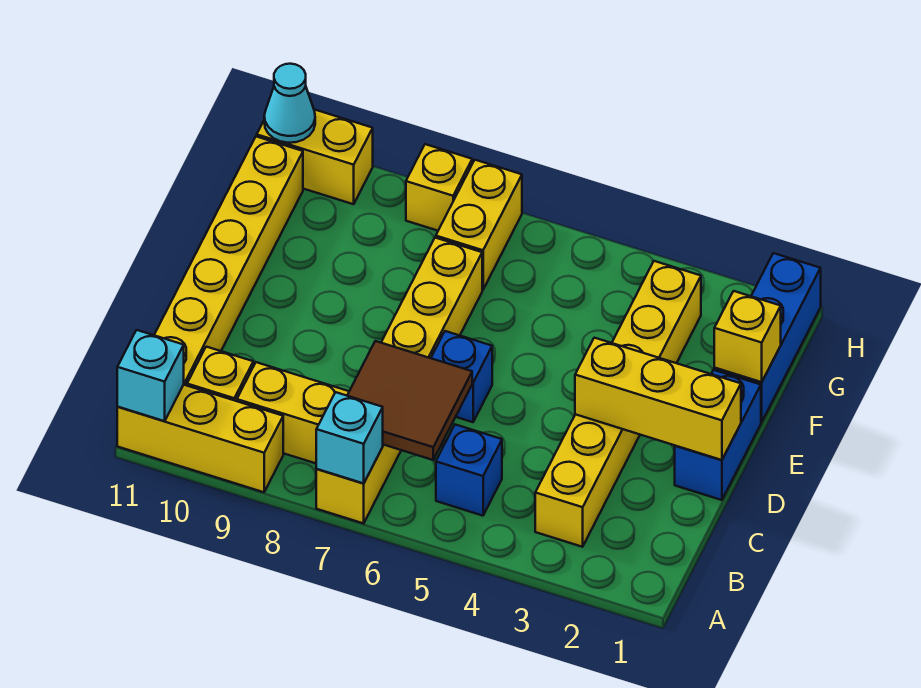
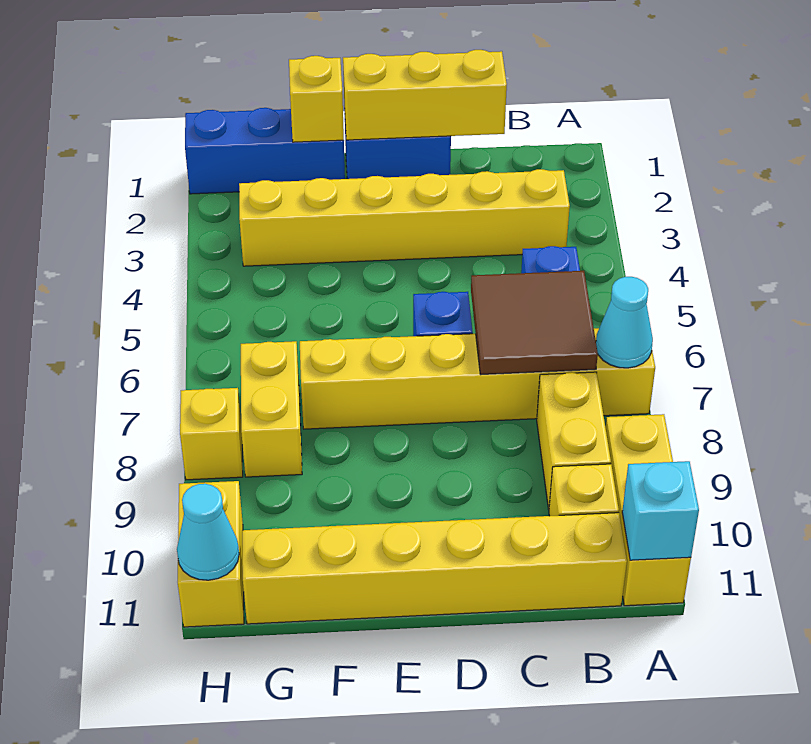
cyan 1x1 brick [316,392,383,484] -> cyan 1x1 cone [596,277,653,368]
yellow 1x3 brick [575,338,741,460] -> yellow 1x3 brick turned to [343,50,507,140]
yellow 1x2 brick [436,160,522,290] -> yellow 1x2 brick turned to [241,341,302,477]

